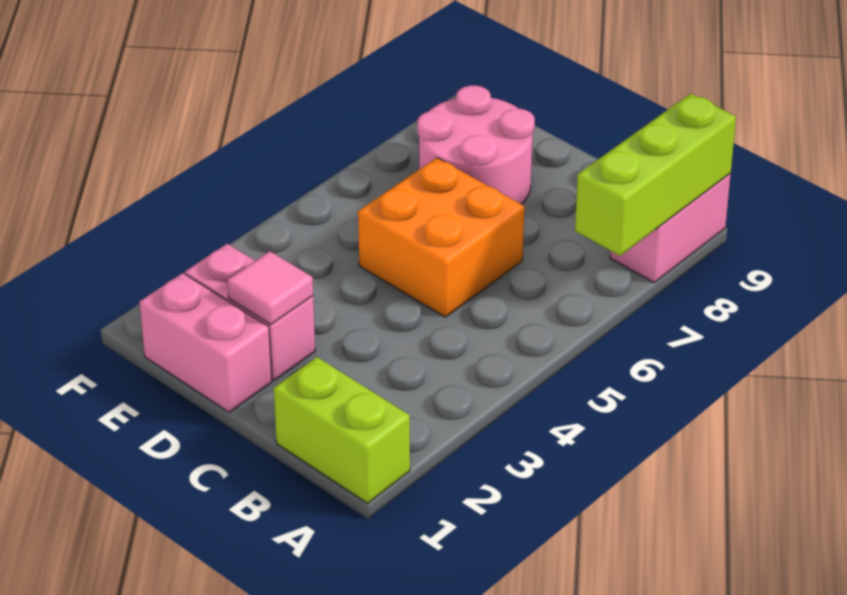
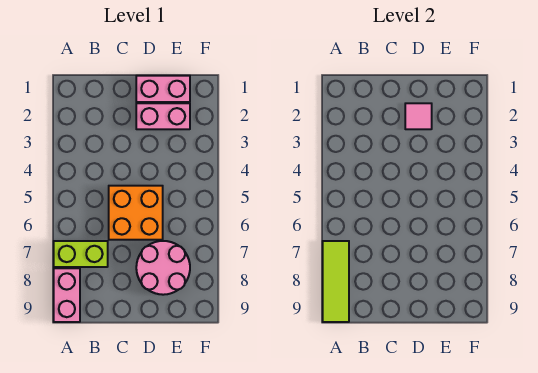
lime 1x2 brick [274,357,410,503] -> lime 1x2 brick moved to [54,241,108,267]
lime 1x3 brick [575,93,736,256] -> lime 1x3 tile [323,241,349,322]

